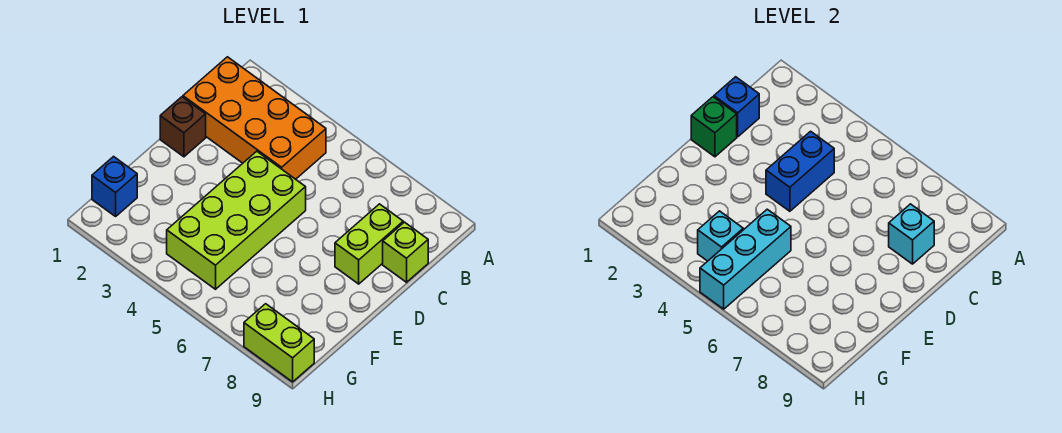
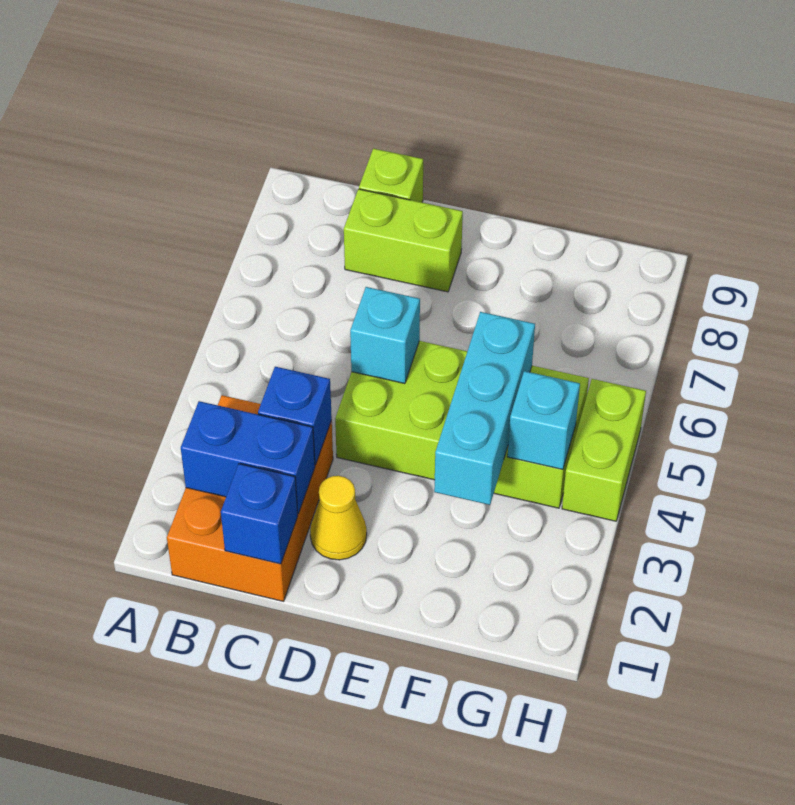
orange 2x4 brick [183,57,326,179] -> orange 2x3 brick [167,395,333,601]
blue 1x2 brick [766,131,834,211] -> blue 1x2 brick moved to [181,401,315,514]
cyan 1x1 brick [889,204,934,264] -> cyan 1x1 brick moved to [350,287,420,384]
brown 1x1 brick [160,97,206,157] -> none
green 1x1 brick [691,97,737,157] -> none
none -> yellow 1x1 cone [310,476,367,560]
cyan 1x3 brick [700,209,791,309] -> cyan 1x3 brick turned to [434,312,535,505]
blue 1x1 brick [92,157,137,216] -> blue 1x1 brick moved to [258,367,332,465]
lime 1x2 brick [244,304,314,382] -> lime 1x2 brick moved to [562,379,646,521]

